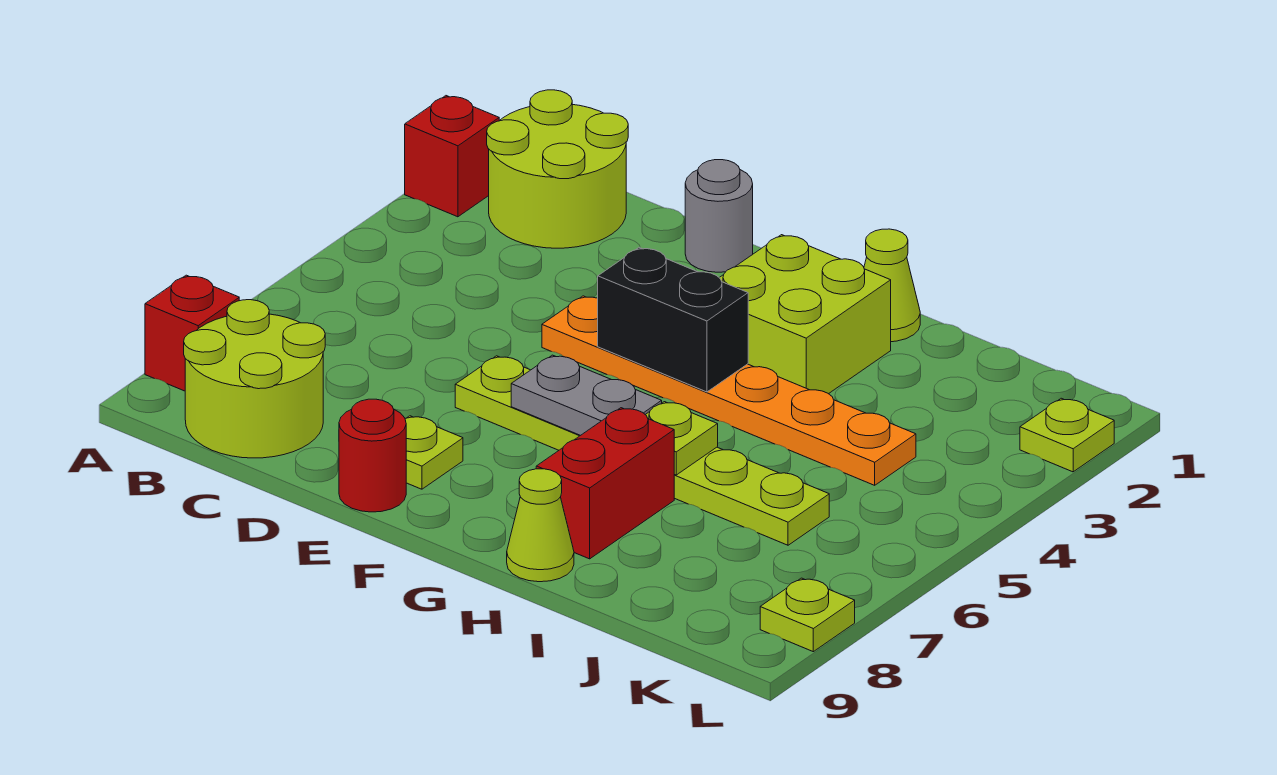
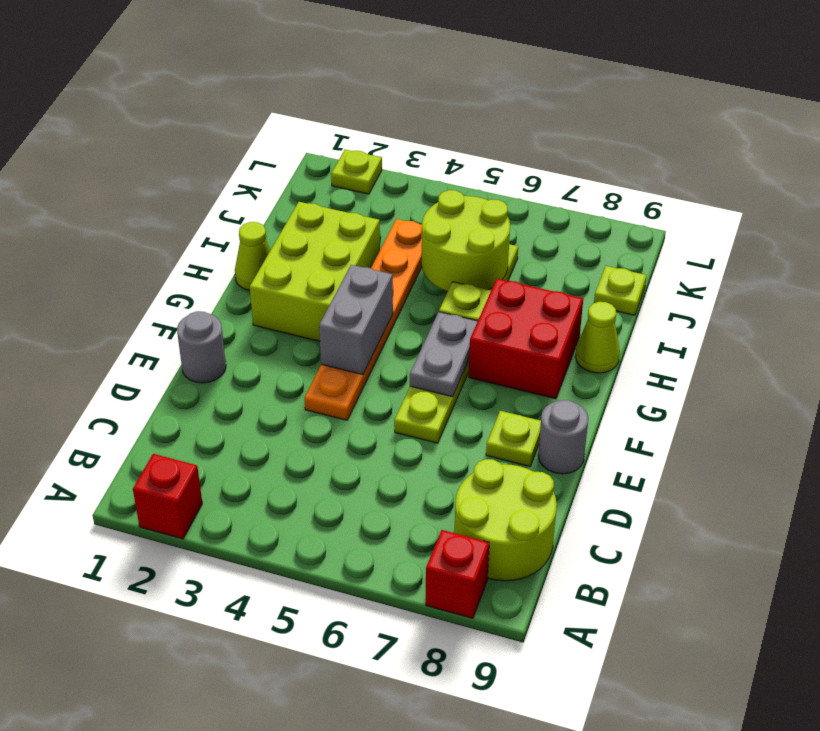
lime 2x2 round brick [487,90,628,248] -> lime 2x2 round brick moved to [422,190,510,291]
red 1x1 round brick [339,399,406,512] -> grey 1x1 round brick [538,400,588,474]
black 1x2 brick [598,248,748,392] -> grey 1x2 brick [319,265,393,375]
lime 2x2 brick [719,235,891,394] -> lime 2x3 brick [250,202,380,341]
red 1x2 brick [536,408,674,559] -> red 2x2 brick [469,279,583,399]
lime 1x1 plate [760,578,855,652] -> lime 1x1 plate moved to [594,266,647,315]

